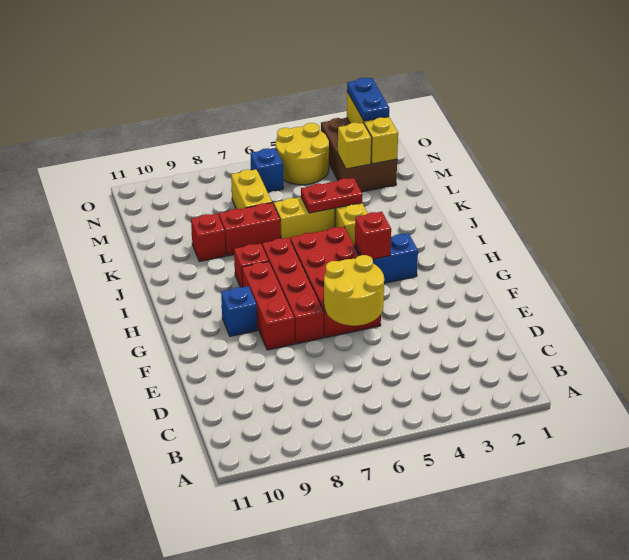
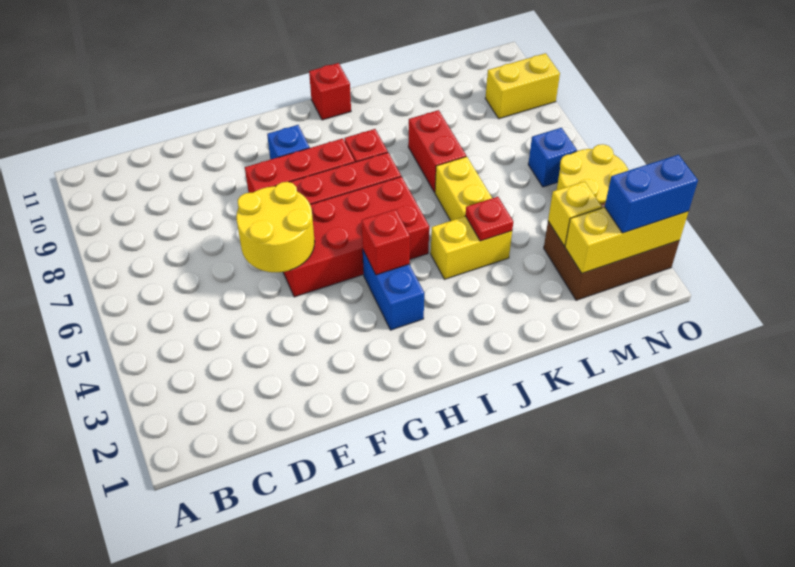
red 1x2 plate [301,178,362,213] -> red 1x1 plate [466,197,513,241]
red 1x1 brick [191,214,226,262] -> red 1x1 brick moved to [309,63,351,120]
yellow 1x2 brick [231,169,272,209] -> yellow 1x2 brick moved to [485,53,560,119]
blue 1x2 plate [347,78,389,121] -> blue 1x2 brick [605,155,698,233]

